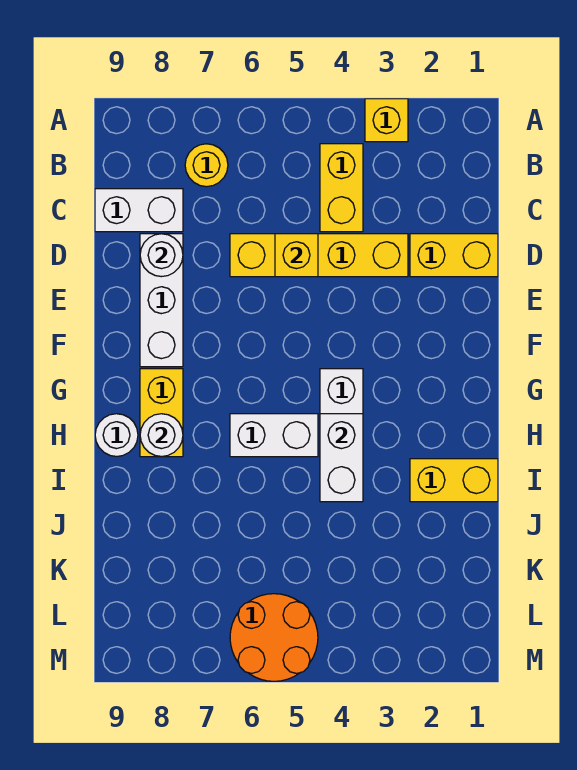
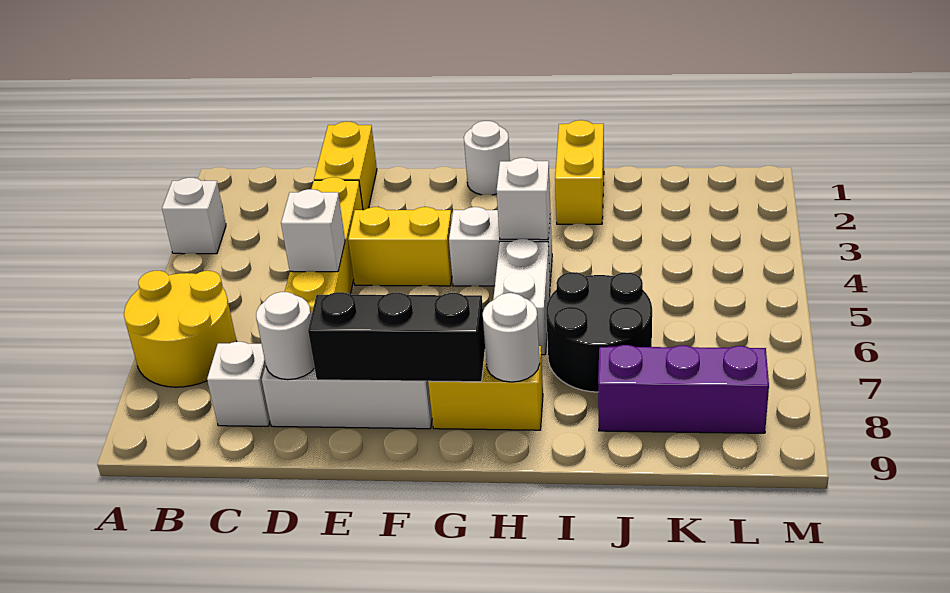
yellow 1x1 brick [365,99,408,142] -> white 1x1 brick [162,178,226,254]
yellow 1x2 brick [320,144,363,232] -> yellow 1x2 brick moved to [348,207,452,286]
yellow 1x1 round brick [185,144,228,187] -> yellow 2x2 round brick [124,271,237,387]
white 1x2 brick [95,189,183,232] -> white 1x1 brick [207,342,270,426]
yellow 1x1 brick [275,234,318,277] -> white 1x1 brick [281,189,345,272]
none -> black 1x3 brick [308,292,485,382]
white 1x2 brick [320,414,363,502] -> white 1x1 brick [497,158,550,240]
white 1x1 round brick [95,414,138,456] -> white 1x1 round brick moved to [464,121,510,195]
none -> black 2x2 round brick [546,272,652,392]
none -> purple 1x3 brick [598,345,769,433]
orange 2x2 round brick [230,594,318,681] -> none

